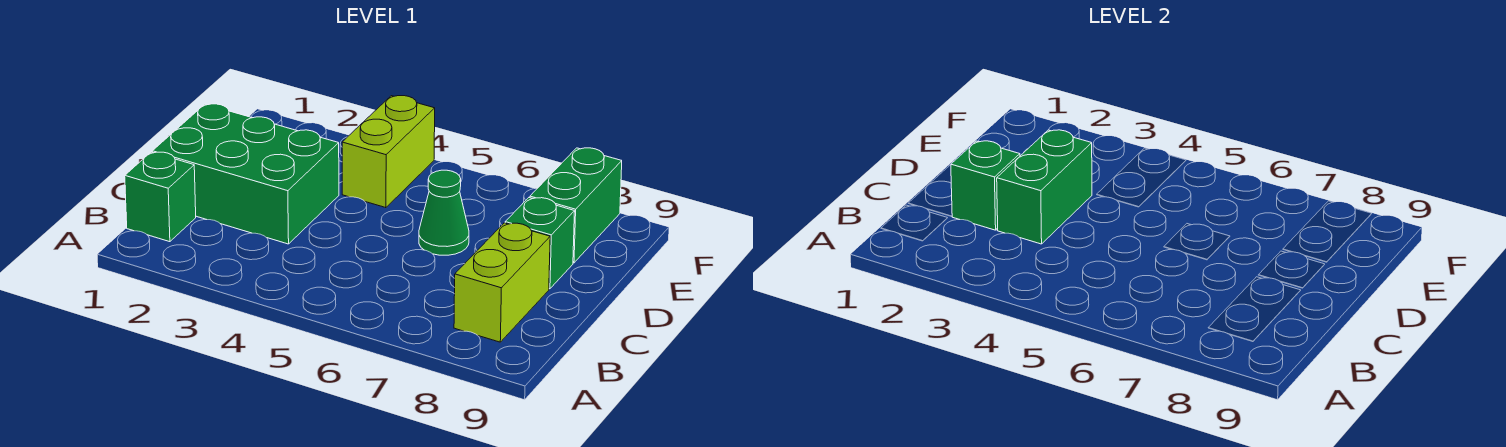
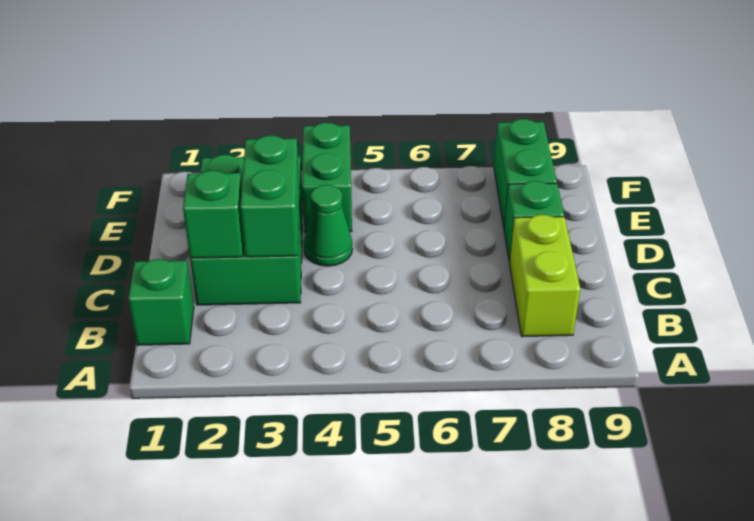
green 2x3 brick [152,104,339,244] -> green 2x3 brick turned to [190,155,303,305]
green 1x1 cone [419,170,469,255] -> green 1x1 cone moved to [304,185,352,266]
lime 1x2 brick [342,96,435,208] -> green 1x2 brick [302,123,352,233]

